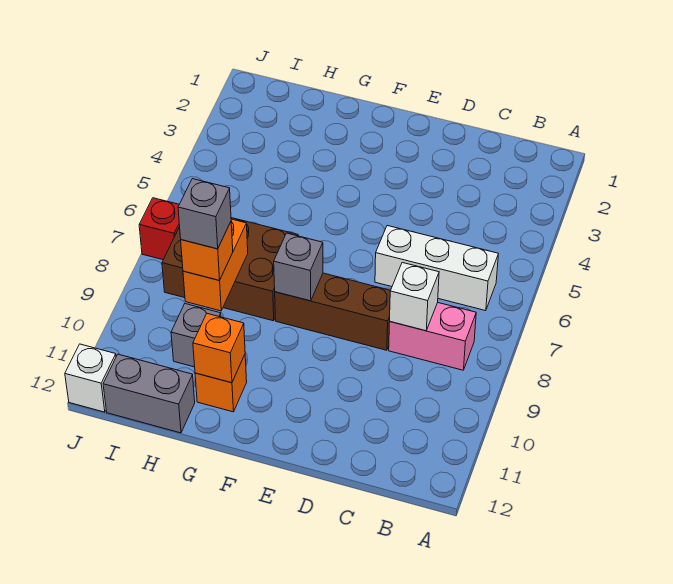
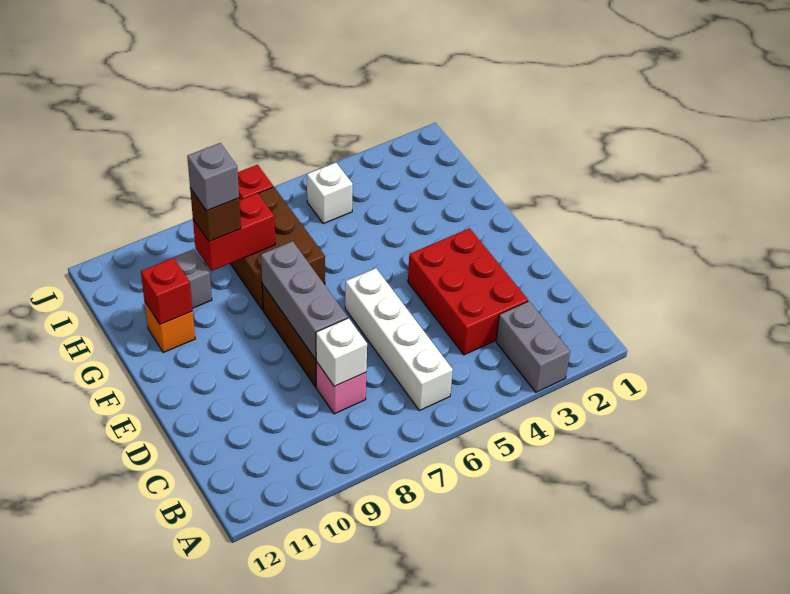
white 1x3 brick [375,226,498,311] -> white 1x4 brick [345,268,453,411]
pink 1x2 brick [389,303,476,370] -> pink 1x1 brick [316,362,366,414]
none -> red 2x3 brick [408,228,528,355]
grey 1x1 brick [274,233,323,301] -> grey 1x3 brick [261,241,348,359]
orange 1x1 brick [193,314,245,383] -> red 1x1 brick [141,258,193,324]
orange 1x2 brick [183,219,248,311] -> red 1x2 brick [193,193,275,271]
orange 1x1 brick [181,222,233,280] -> brown 1x1 brick [190,188,241,242]
grey 1x2 brick [103,354,195,433] -> grey 1x2 brick moved to [496,301,570,392]
white 1x1 brick [65,344,116,412] -> white 1x1 brick moved to [307,163,353,224]

